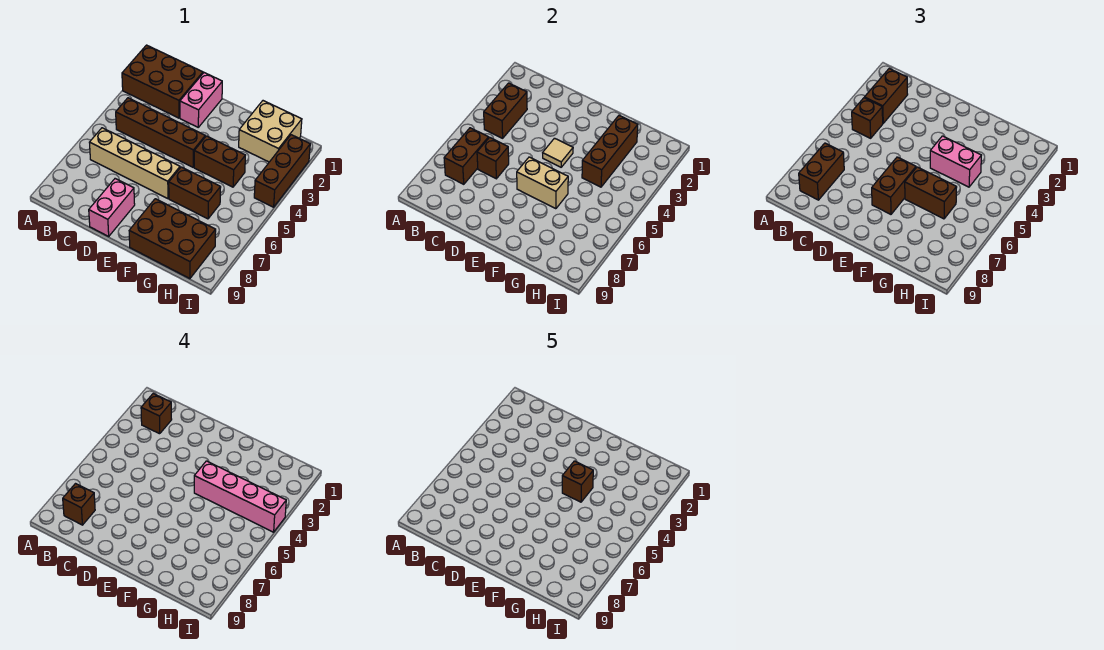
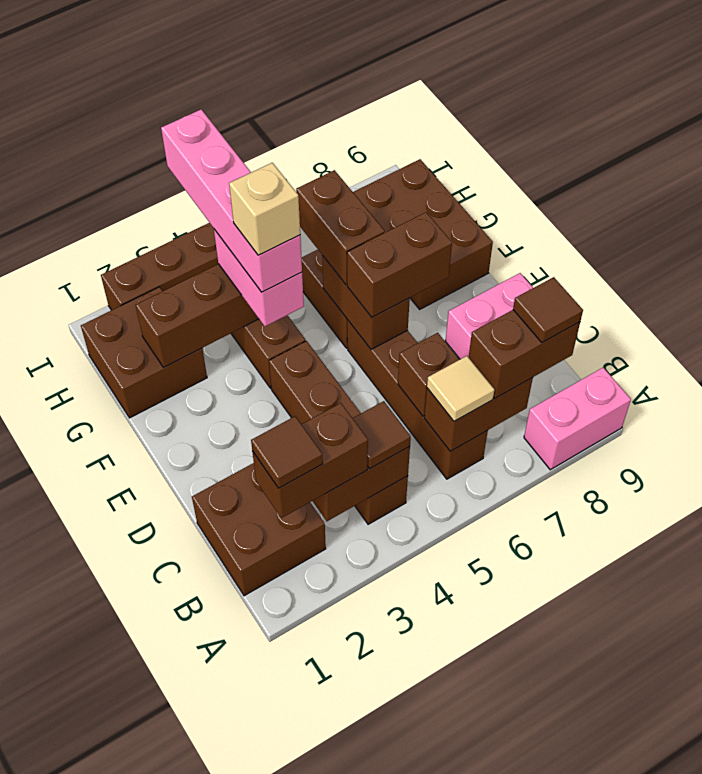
brown 2x3 brick [122,45,203,118] -> brown 2x2 brick [192,463,326,596]
brown 1x1 brick [141,394,172,434] -> brown 1x1 tile [251,416,323,488]
brown 1x1 brick [852,98,883,138] -> brown 1x1 tile [353,401,411,469]
tan 1x4 brick [89,128,180,199] -> brown 1x4 brick [347,320,488,479]
brown 1x1 brick [63,484,95,525] -> brown 1x1 tile [513,277,583,343]
pink 1x2 brick [180,73,222,127] -> pink 1x2 brick moved to [524,368,631,470]
tan 1x1 tile [543,138,573,167] -> tan 1x1 tile moved to [427,356,494,421]
tan 1x2 brick [517,157,568,209] -> brown 1x2 brick [322,256,410,349]
brown 1x1 brick [562,461,593,502] -> tan 1x1 brick [229,163,300,255]
tan 2x2 brick [239,101,302,162] -> brown 2x2 brick [81,287,207,418]

